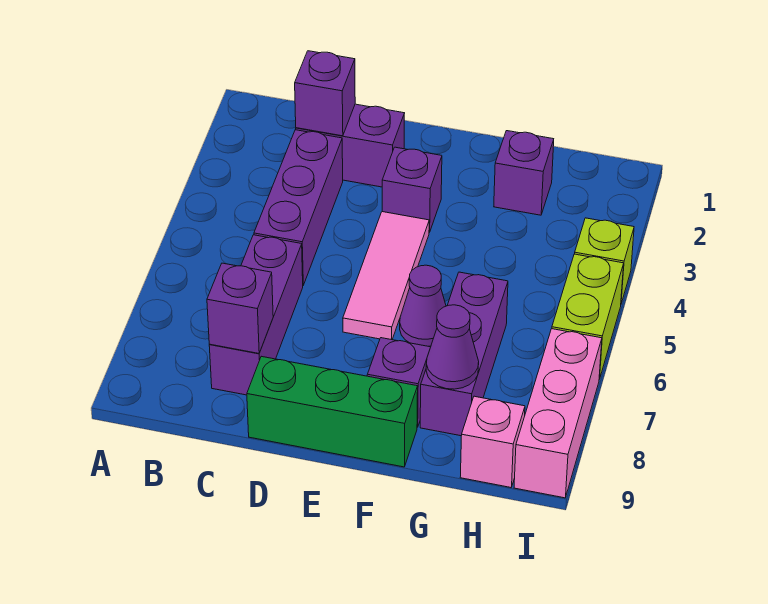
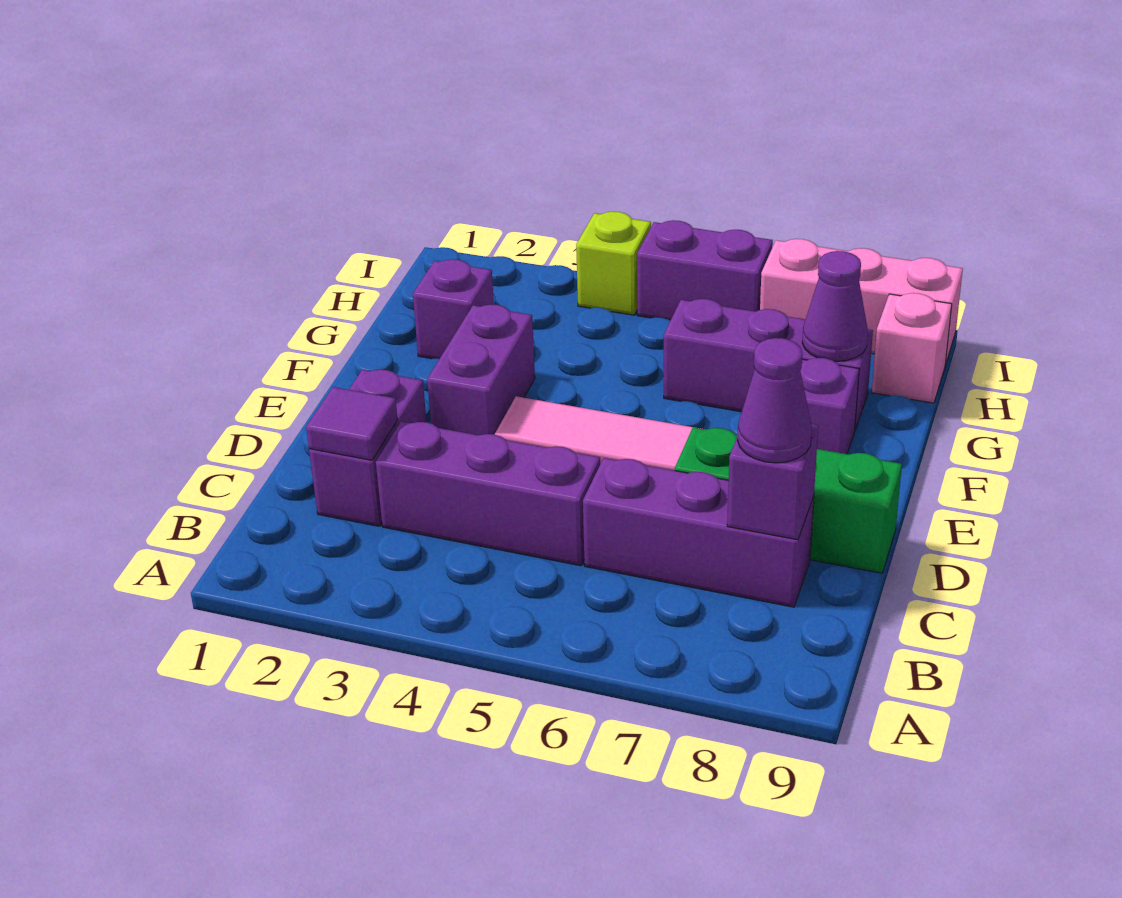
purple 1x1 brick [295,51,355,136] -> purple 1x1 tile [306,387,398,460]
green 1x3 brick [247,356,418,467] -> green 1x3 brick turned to [675,427,902,573]
purple 1x1 brick [382,147,442,232] -> purple 1x2 brick [427,305,535,435]
purple 1x1 cone [400,265,446,346] -> purple 1x1 cone moved to [738,338,812,463]
lime 1x2 brick [552,254,624,379] -> purple 1x2 brick [637,220,773,321]

